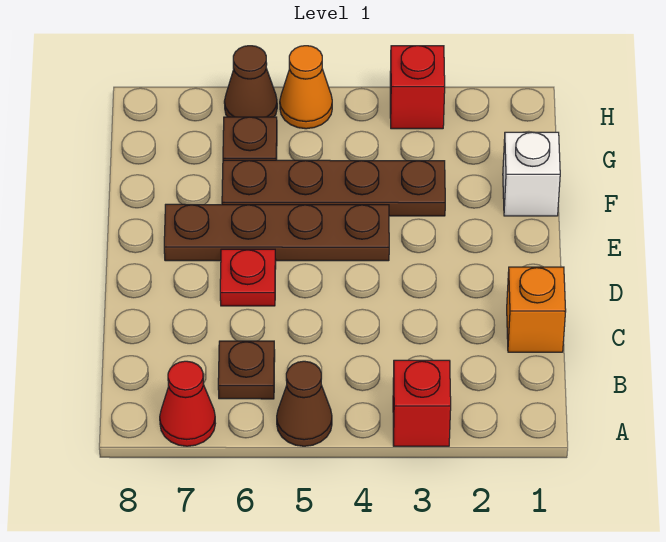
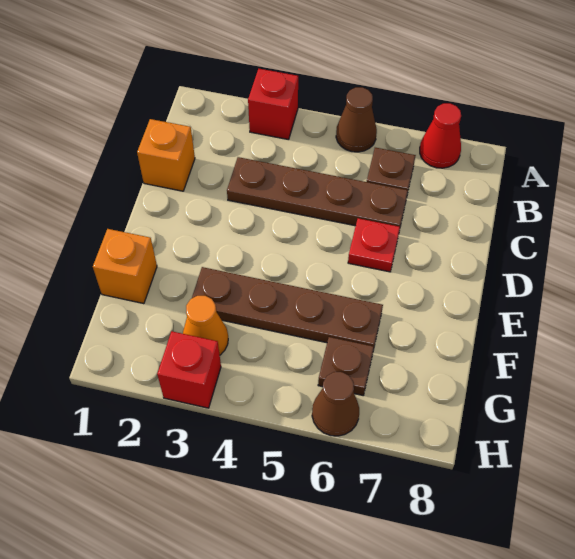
brown 1x4 plate [164,204,389,261] -> brown 1x4 plate moved to [227,157,408,227]
white 1x1 brick [503,132,560,216] -> orange 1x1 brick [93,229,157,304]
orange 1x1 cone [280,46,332,129] -> orange 1x1 cone moved to [183,296,228,355]

